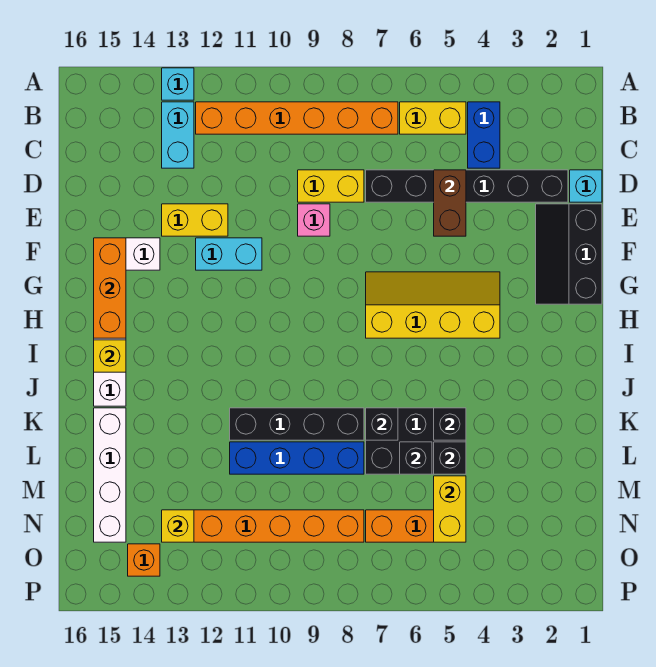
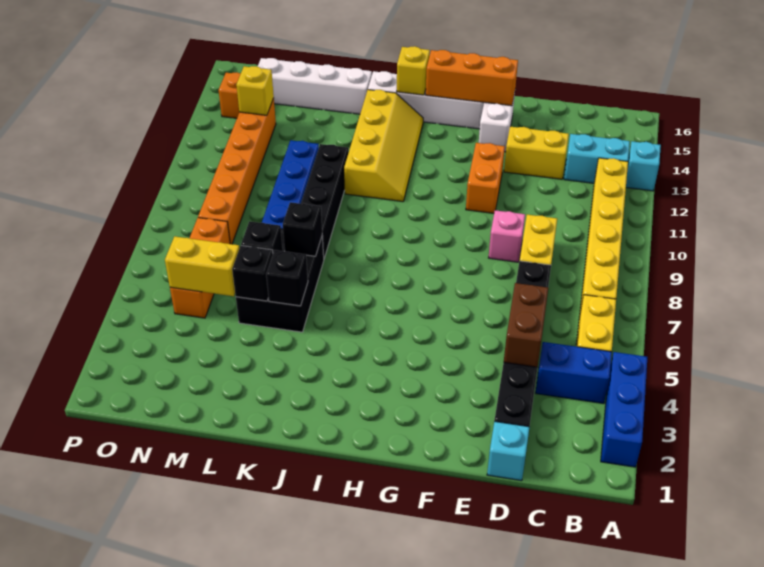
none -> blue 1x3 brick [601,352,647,467]
orange 1x6 brick [196,102,398,134] -> yellow 1x6 brick [580,158,628,312]
brown 1x2 brick [434,170,466,236] -> brown 1x2 brick turned to [504,283,548,367]
black 2x3 slope [536,204,602,304] -> none
yellow 1x2 brick [162,204,228,236] -> yellow 1x2 brick turned to [504,126,569,179]
cyan 1x2 brick [196,238,262,270] -> orange 1x2 brick [466,143,505,213]
yellow 2x4 slope [366,272,500,338] -> yellow 2x4 slope moved to [344,90,423,202]

